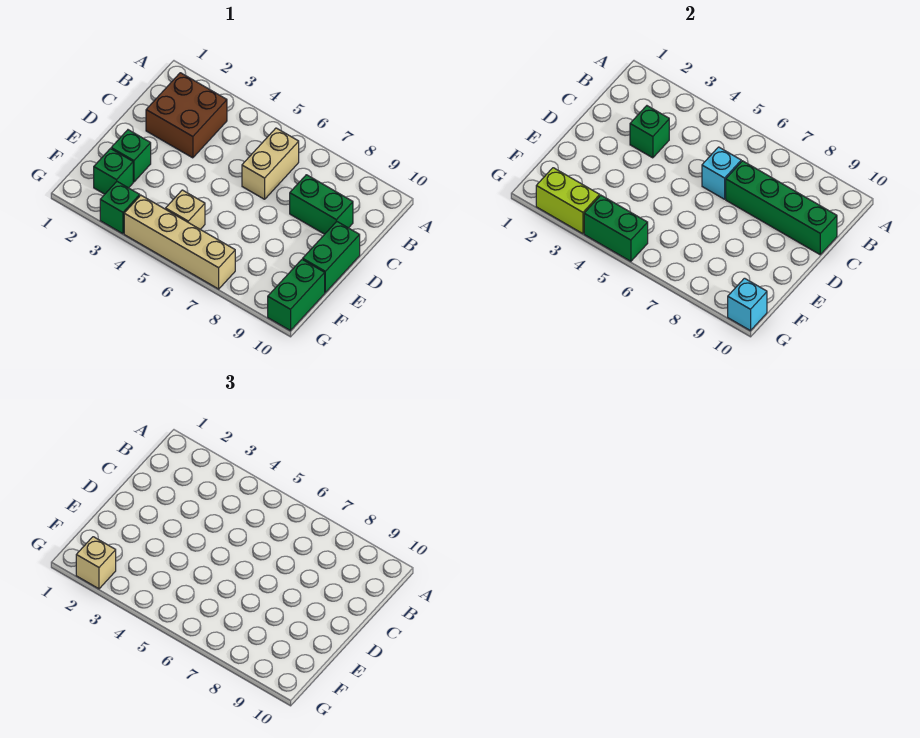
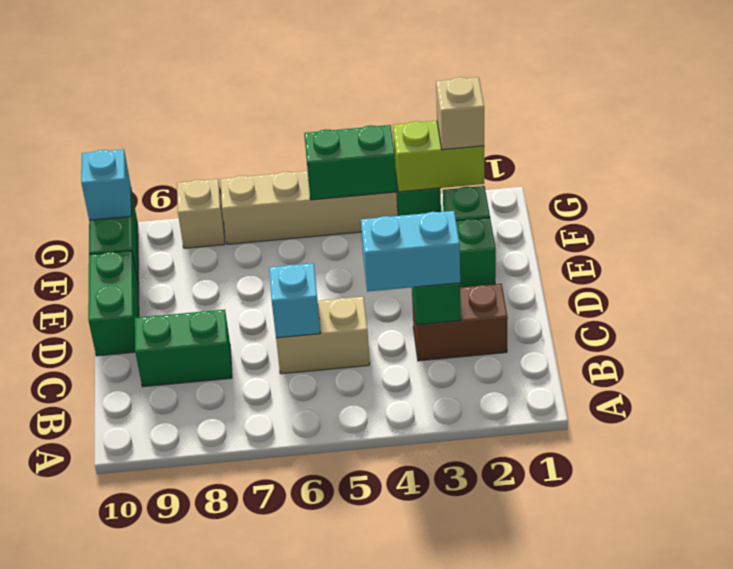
brown 2x2 brick [146,73,227,158] -> brown 1x2 brick [412,284,508,361]
tan 1x2 brick [242,128,299,199] -> tan 1x2 brick turned to [276,297,370,374]
none -> cyan 1x2 brick [361,211,460,292]
green 1x4 brick [726,161,837,255] -> none
tan 1x1 brick [166,190,205,229] -> tan 1x1 brick moved to [177,179,225,248]

